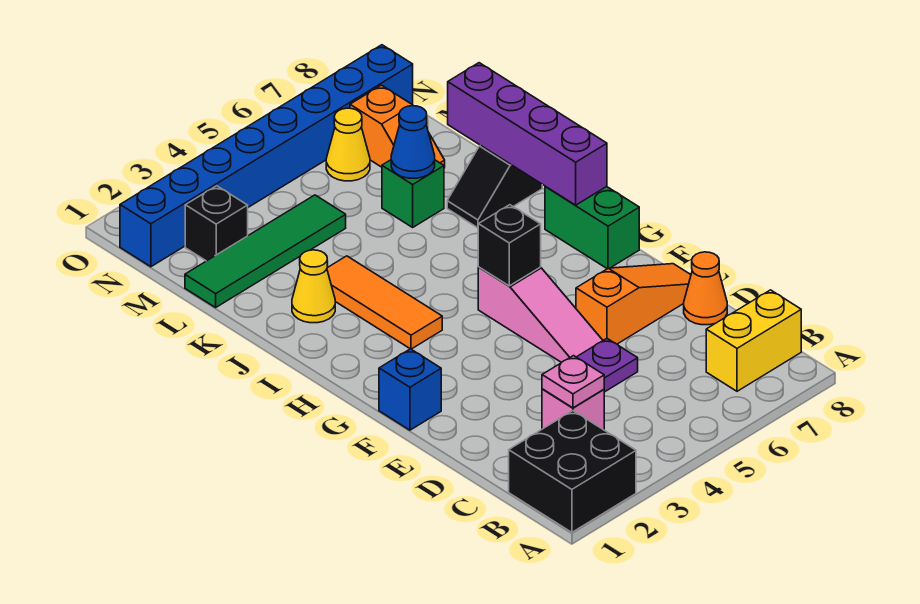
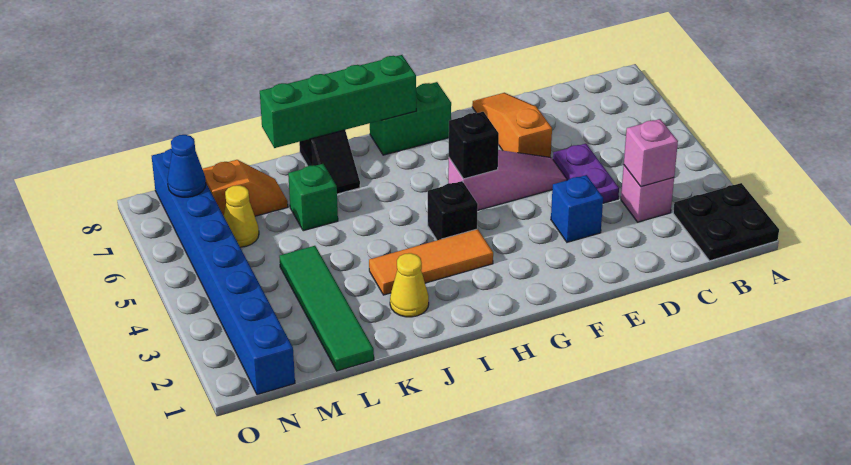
black 2x2 brick [509,411,636,532] -> black 2x2 plate [673,183,779,261]
yellow 1x2 brick [706,290,801,391] -> none
pink 1x1 plate [542,356,604,408] -> pink 1x1 brick [624,119,678,186]
orange 1x1 cone [684,252,727,325] -> none
blue 1x1 brick [379,349,441,430] -> blue 1x1 brick moved to [551,175,603,242]
purple 1x4 brick [448,63,607,205] -> green 1x4 brick [260,55,416,148]
blue 1x1 cone [391,106,435,178] -> blue 1x1 cone moved to [167,135,206,197]
black 1x1 brick [185,186,248,261] -> black 1x1 brick moved to [428,181,478,240]

